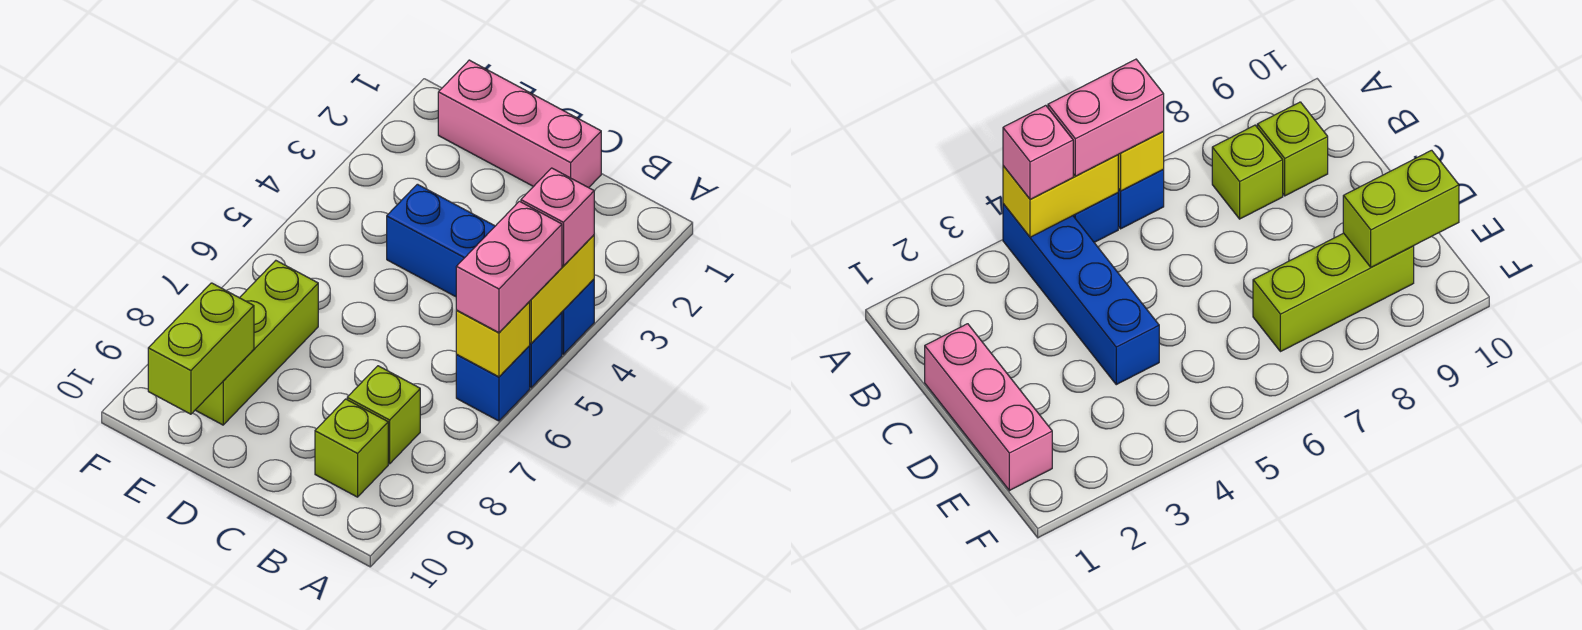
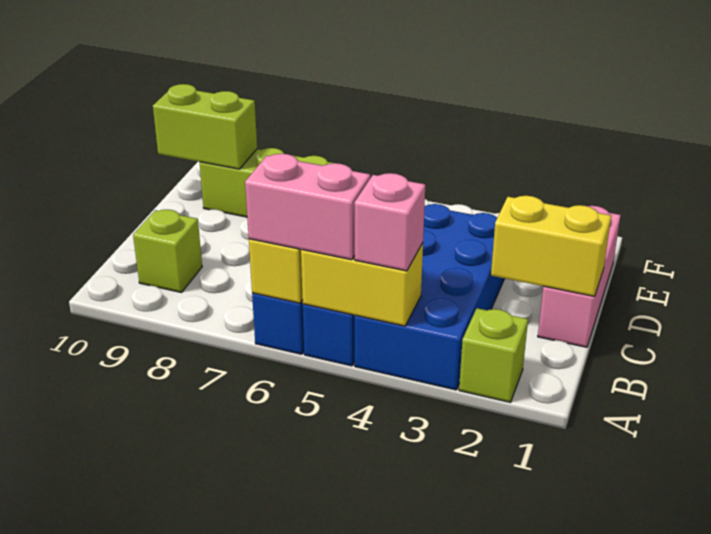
blue 1x4 brick [387,184,594,354] -> blue 2x4 brick [355,204,504,390]
lime 1x1 brick [347,366,420,464] -> lime 1x1 brick moved to [459,308,528,402]
none -> yellow 1x2 brick [491,196,611,296]

